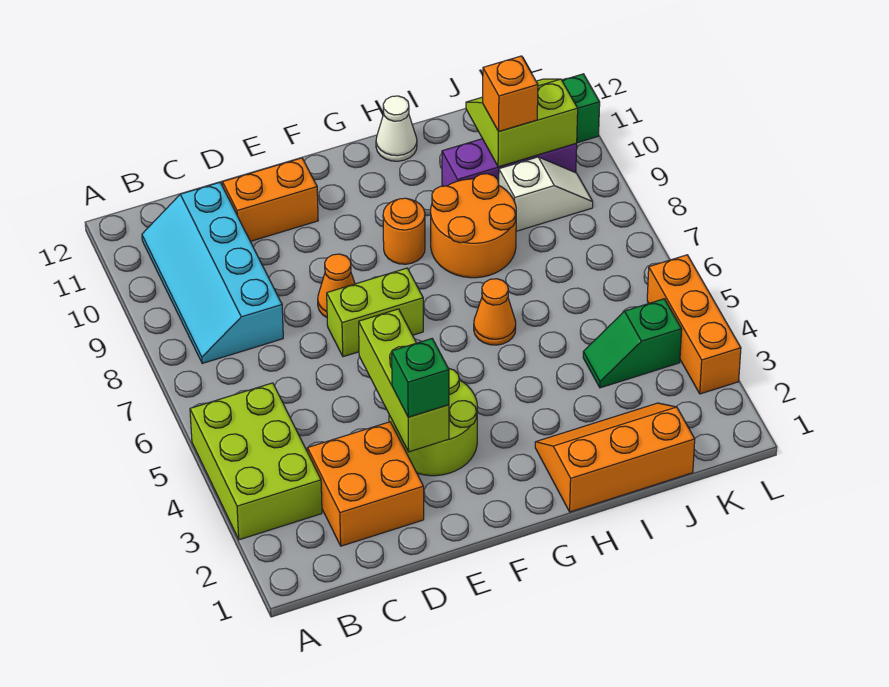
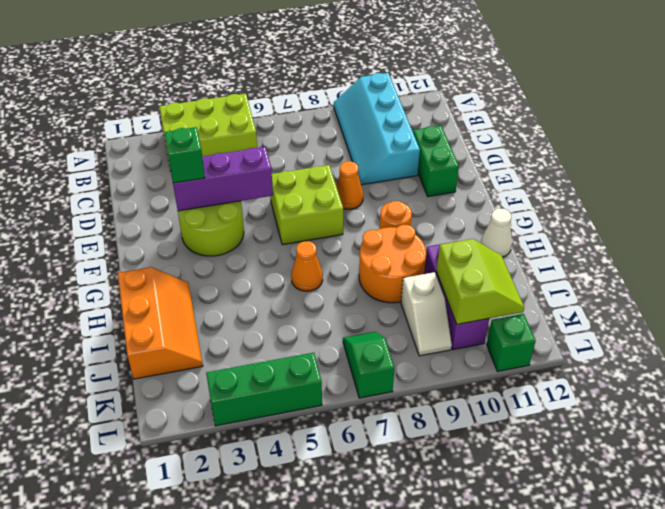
cyan 2x4 slope [142,183,283,363] -> cyan 2x4 slope turned to [334,73,420,185]
orange 2x2 brick [307,422,424,546] -> none
orange 1x2 brick [222,158,318,241] -> green 1x2 brick [413,126,459,197]
lime 1x3 brick [359,309,449,452] -> purple 1x3 brick [171,147,273,211]
lime 1x2 brick [327,268,423,357] -> lime 2x2 brick [270,165,343,245]
green 1x2 slope [583,299,682,388] -> green 1x2 slope moved to [343,332,395,398]
orange 1x1 brick [483,56,538,131] -> none
orange 1x3 brick [647,255,741,394] -> green 1x3 brick [206,353,322,426]

